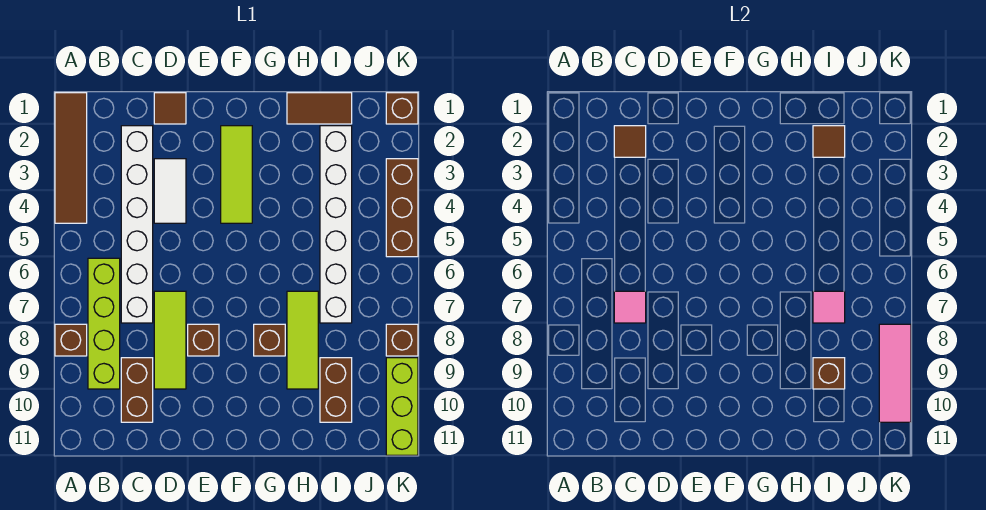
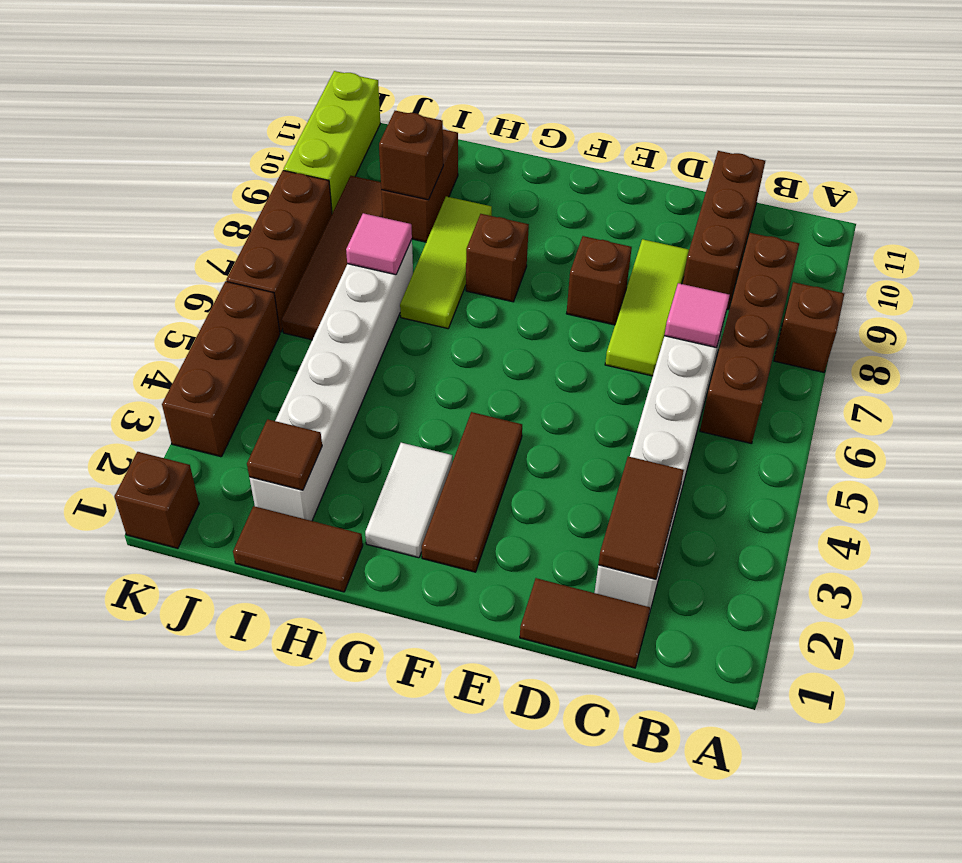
brown 1x4 tile [55,93,87,223] -> brown 1x4 tile moved to [282,176,383,340]
lime 1x4 brick [88,258,120,389] -> brown 1x4 brick [700,233,799,444]
brown 1x1 tile [614,126,646,157] -> brown 1x2 tile [598,456,684,579]
brown 1x2 brick [121,358,153,422] -> brown 1x3 brick [683,151,765,310]
brown 1x1 tile [154,93,186,124] -> brown 1x2 tile [520,578,650,668]
white 1x2 tile [154,159,186,223] -> white 1x2 tile moved to [365,443,452,558]
lime 1x3 tile [221,126,252,223] -> brown 1x3 tile [422,412,522,572]
brown 1x1 brick [386,324,418,356] -> brown 1x3 brick [226,170,332,332]
pink 1x3 tile [879,324,911,422] -> none

